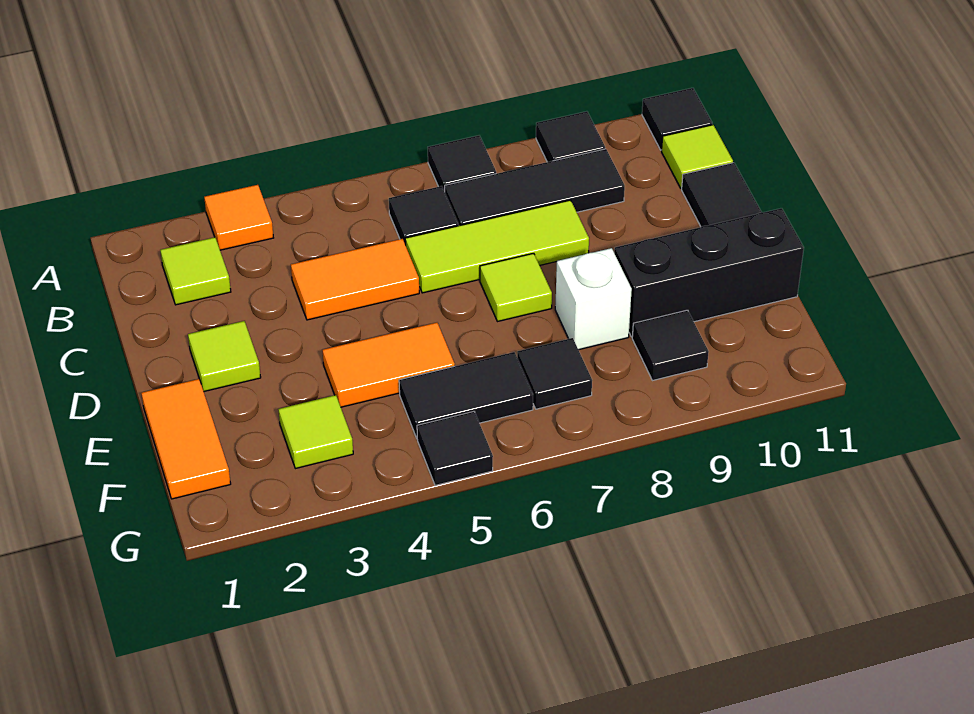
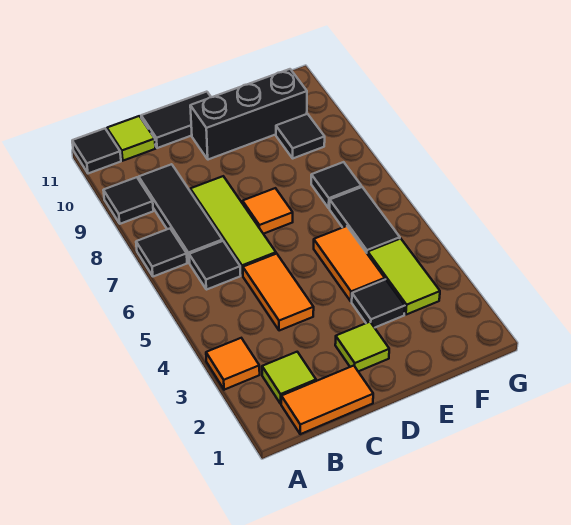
lime 1x1 tile [480,253,552,322] -> orange 1x1 tile [243,188,293,234]
orange 1x2 tile [142,379,231,499] -> orange 1x2 tile moved to [281,366,373,434]
white 1x1 brick [555,248,632,350] -> none
black 1x3 brick [614,208,804,337] -> black 1x3 brick turned to [190,69,307,160]
lime 1x1 tile [279,395,353,469] -> lime 1x2 tile [368,239,440,315]
black 1x1 tile [417,411,493,485] -> black 1x1 tile moved to [352,279,405,328]

